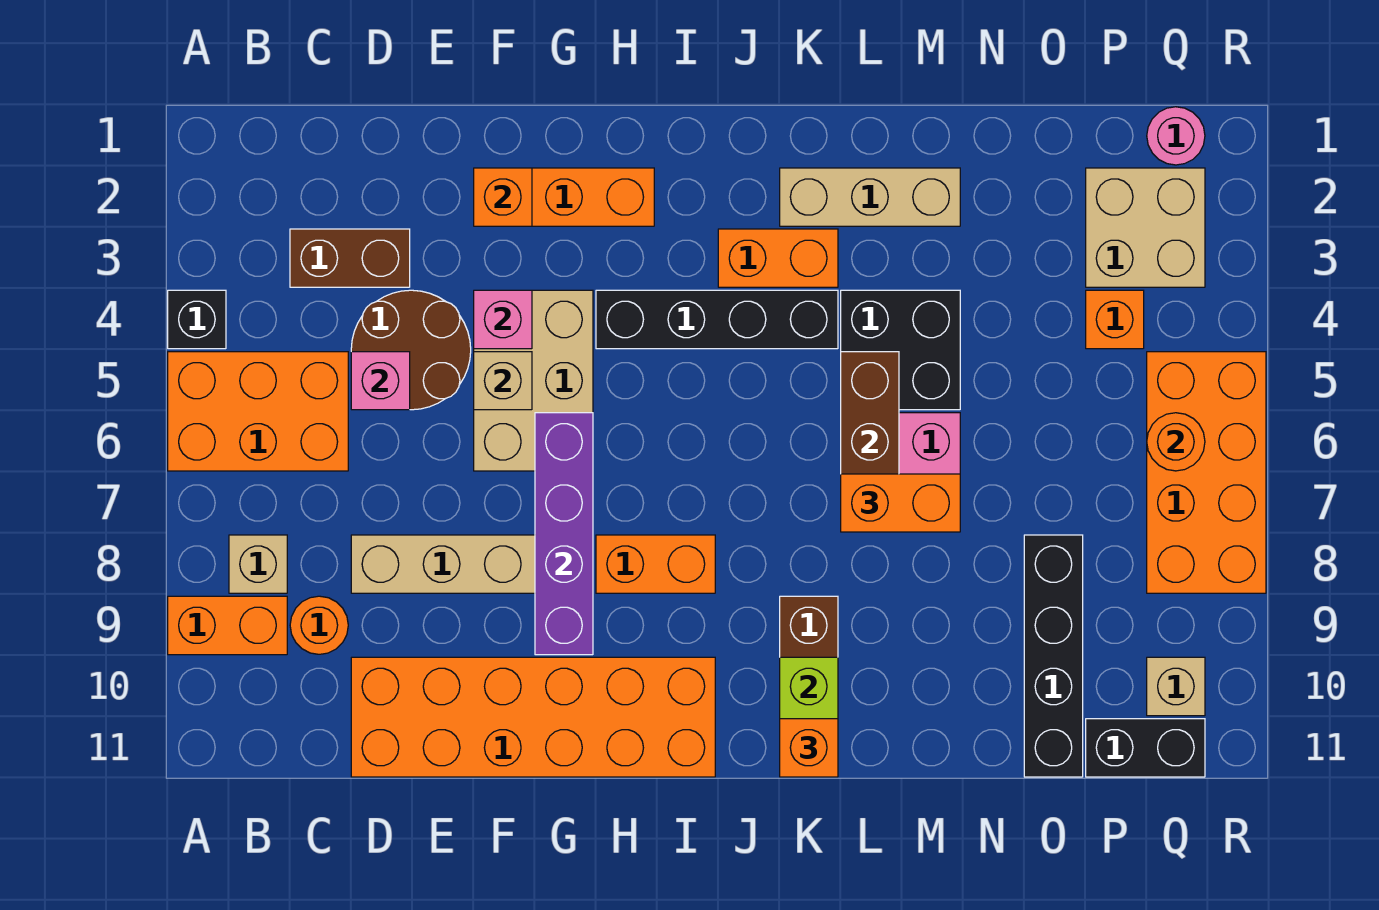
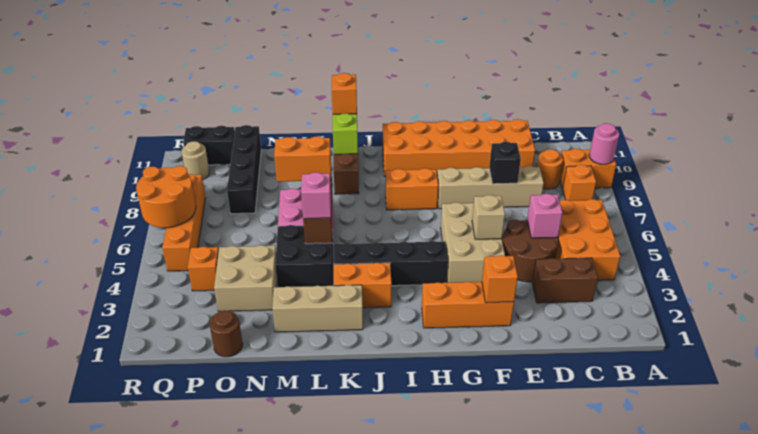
black 1x1 brick [168,290,226,349] -> black 1x1 brick moved to [489,142,521,184]
orange 2x3 brick [168,352,348,471] -> orange 2x3 brick turned to [556,199,620,280]
tan 1x1 brick [229,535,287,593] -> orange 1x1 brick [562,165,596,201]
pink 1x1 brick [474,290,532,349] -> pink 1x1 brick moved to [301,172,331,219]
purple 1x4 brick [535,413,593,655] -> none
none -> brown 1x1 round brick [209,311,243,357]
tan 2x2 brick [1086,168,1205,287] -> tan 2x2 brick moved to [214,245,277,311]
pink 1x1 round brick [1147,107,1205,165] -> pink 1x1 round brick moved to [589,123,619,164]
orange 2x4 brick [1147,352,1266,593] -> orange 1x4 brick [162,174,206,271]
orange 1x1 round brick [1147,413,1205,471] -> orange 2x2 round brick [136,166,196,228]
tan 1x1 brick [1147,657,1205,716] -> tan 1x1 round brick [182,141,209,180]

